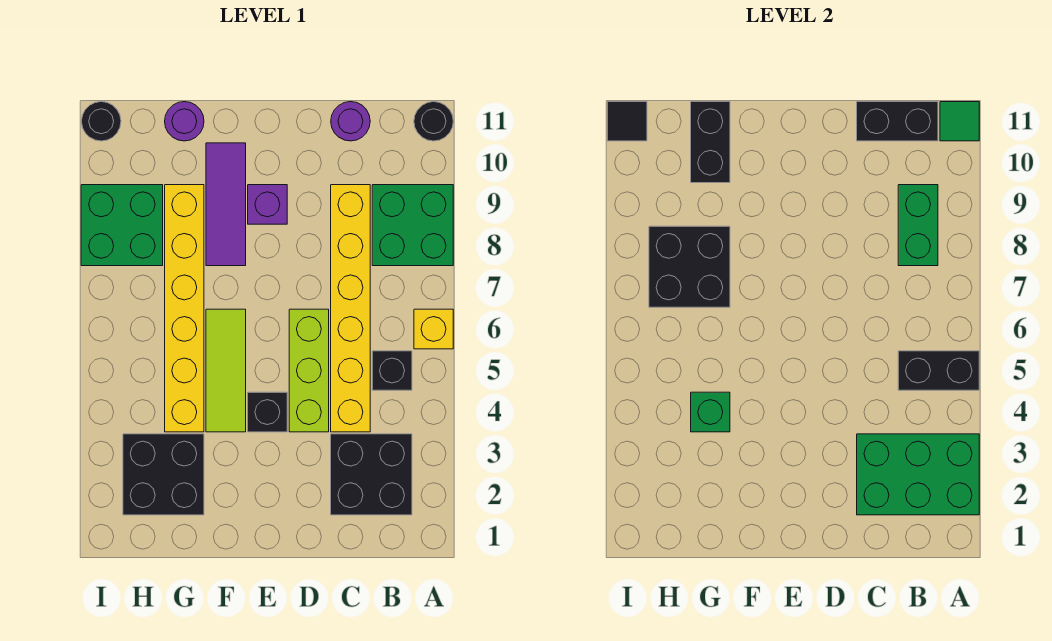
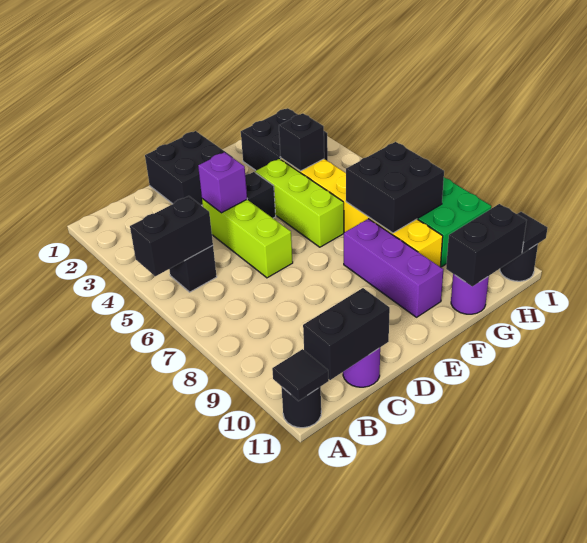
green 2x3 brick [857,434,979,515] -> none
yellow 1x1 brick [414,309,453,349] -> none
green 2x2 brick [372,185,453,266] -> none
green 1x1 tile [940,102,979,141] -> black 1x1 tile [272,349,329,401]
black 2x2 brick [331,434,412,515] -> black 2x2 brick moved to [145,131,233,205]
green 1x2 brick [898,185,938,266] -> none
yellow 1x6 brick [331,185,370,432] -> none
purple 1x1 brick [248,185,287,224] -> purple 1x1 brick moved to [198,152,247,213]
lime 1x3 tile [206,309,246,432] -> lime 1x3 brick [255,159,344,247]
purple 1x3 tile [206,143,246,266] -> purple 1x3 brick [344,219,443,317]
green 1x1 brick [691,392,730,432] -> black 1x1 brick [279,113,324,171]
black 1x2 brick [691,102,730,183] -> black 1x2 brick turned to [446,204,527,286]

